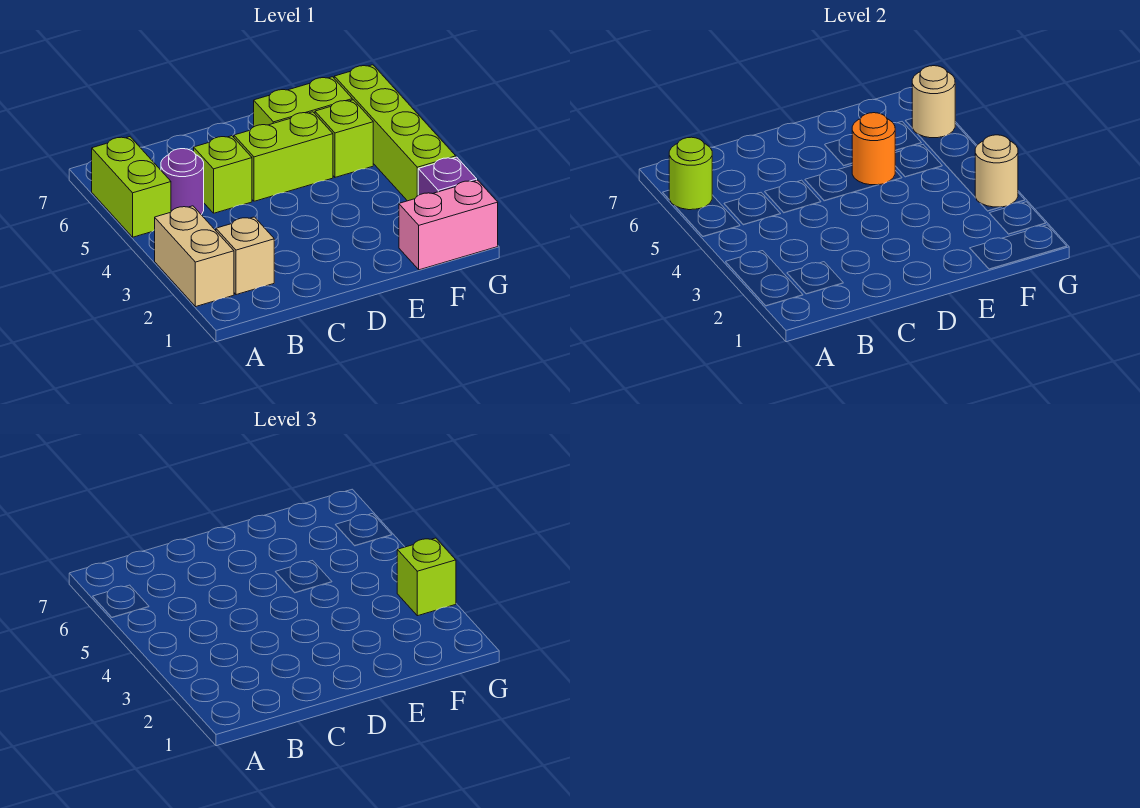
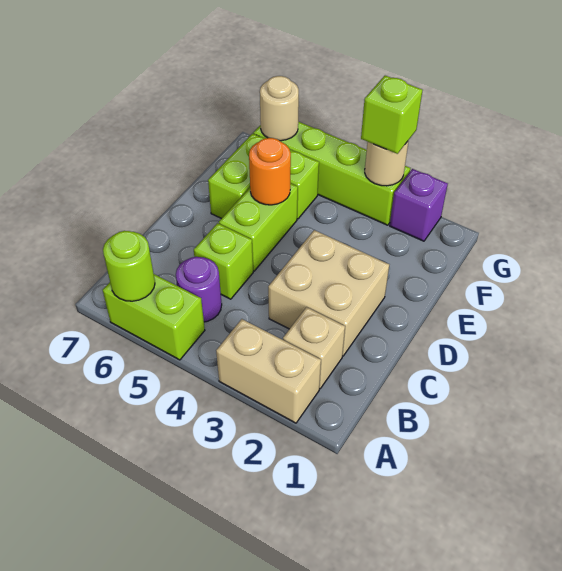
none -> tan 2x2 brick [268,230,389,356]
pink 1x2 brick [399,180,498,270] -> none

